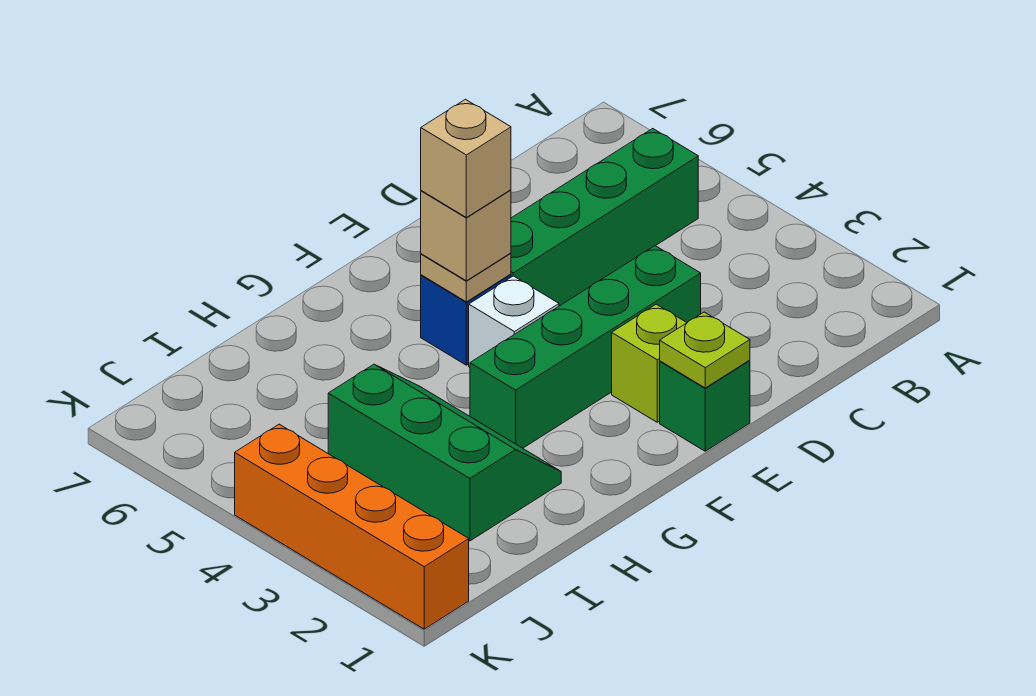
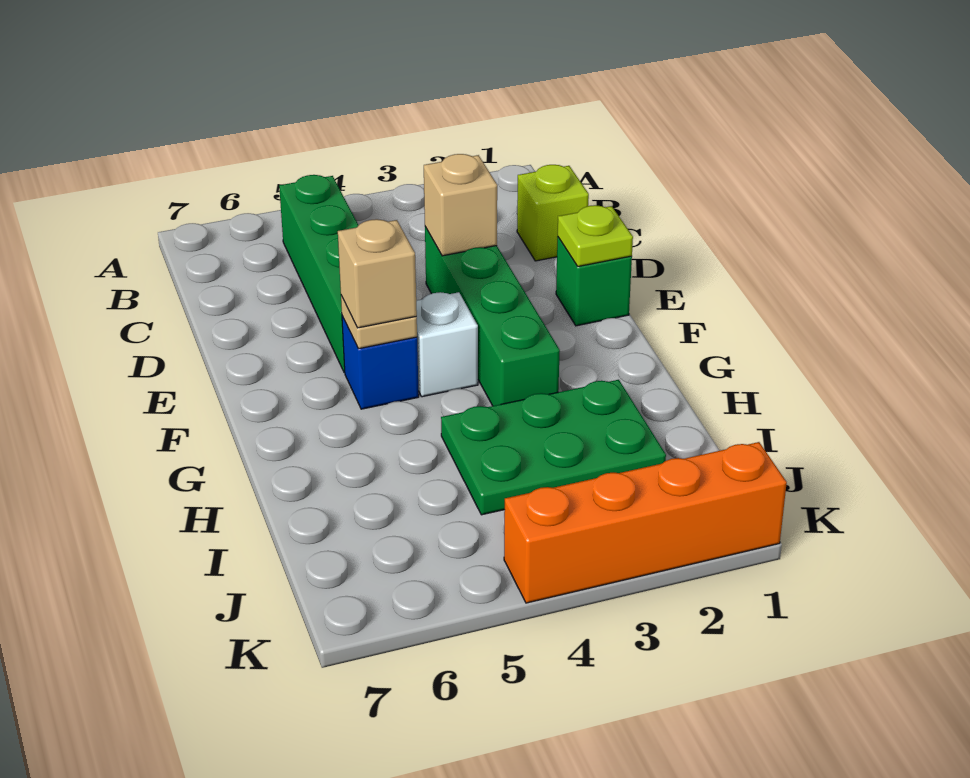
lime 1x1 brick [612,304,687,422] -> lime 1x1 brick moved to [517,165,589,261]
tan 1x1 brick [421,99,511,217] -> tan 1x1 brick moved to [424,154,497,256]
green 2x3 slope [328,364,561,541] -> green 2x3 plate [441,380,666,515]

